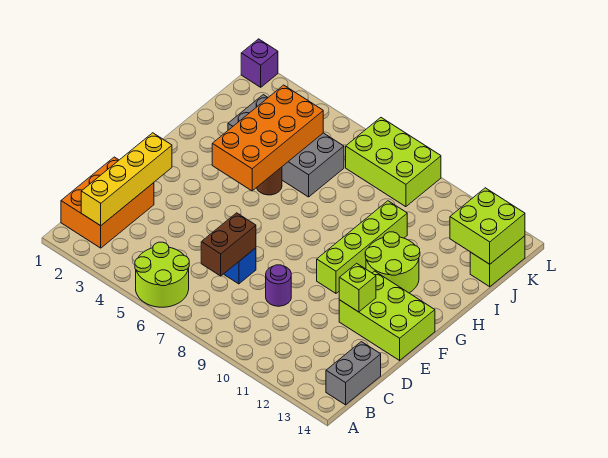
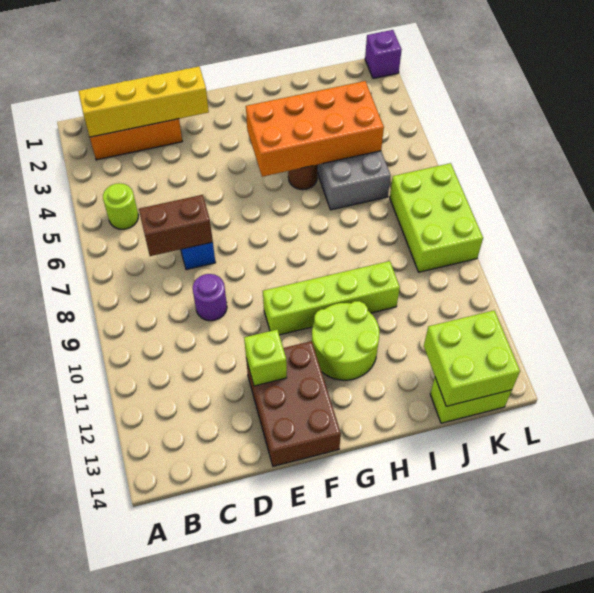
lime 2x2 round brick [135,242,189,307] -> lime 1x1 round brick [103,183,138,229]
grey 1x2 brick [326,342,381,405] -> none
lime 2x3 brick [339,271,435,360] -> brown 2x3 brick [246,341,341,466]

